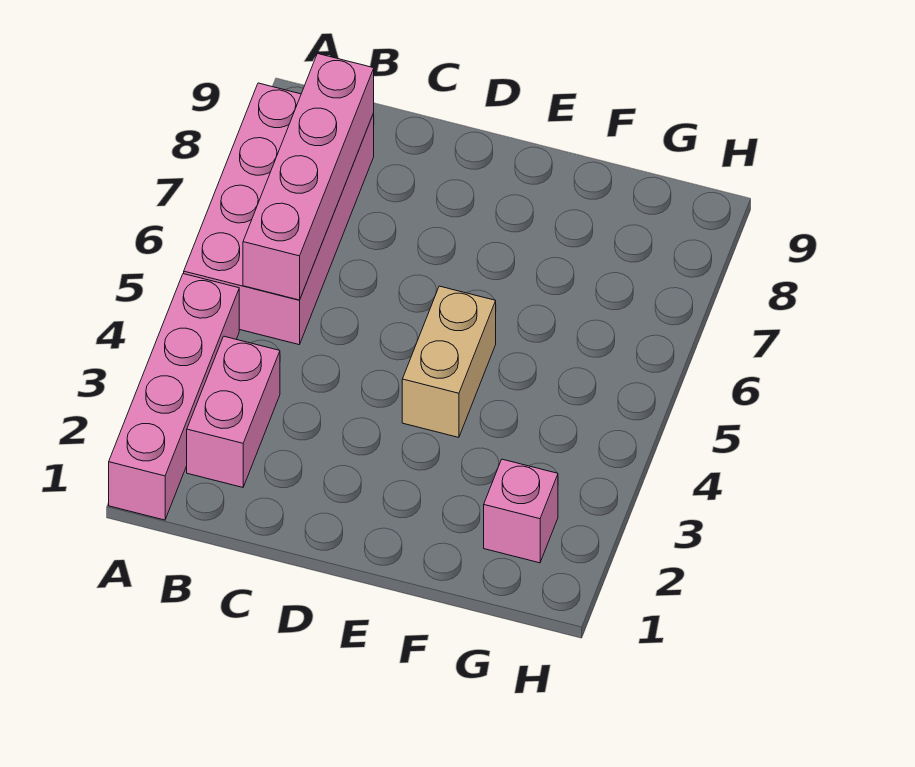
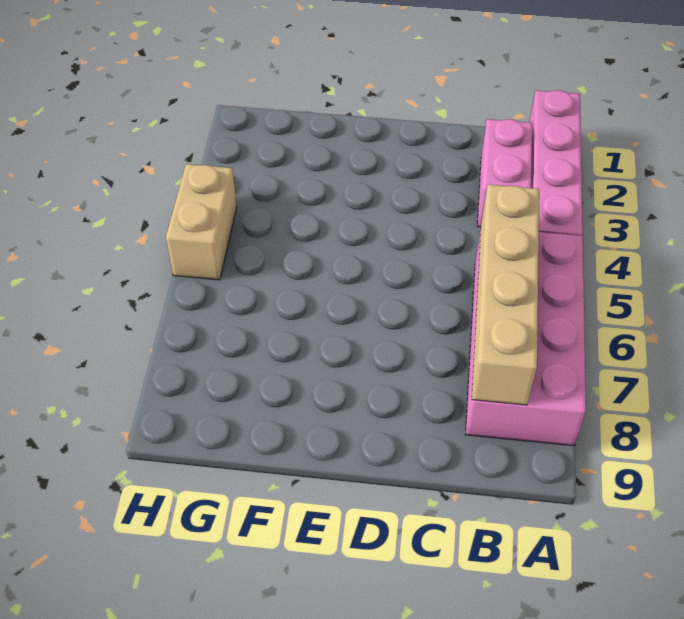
pink 1x4 brick [243,54,374,300] -> tan 1x4 brick [472,185,539,405]
tan 1x2 brick [402,286,496,437] -> tan 1x2 brick moved to [166,164,237,280]
pink 1x1 brick [484,459,558,563] -> none

